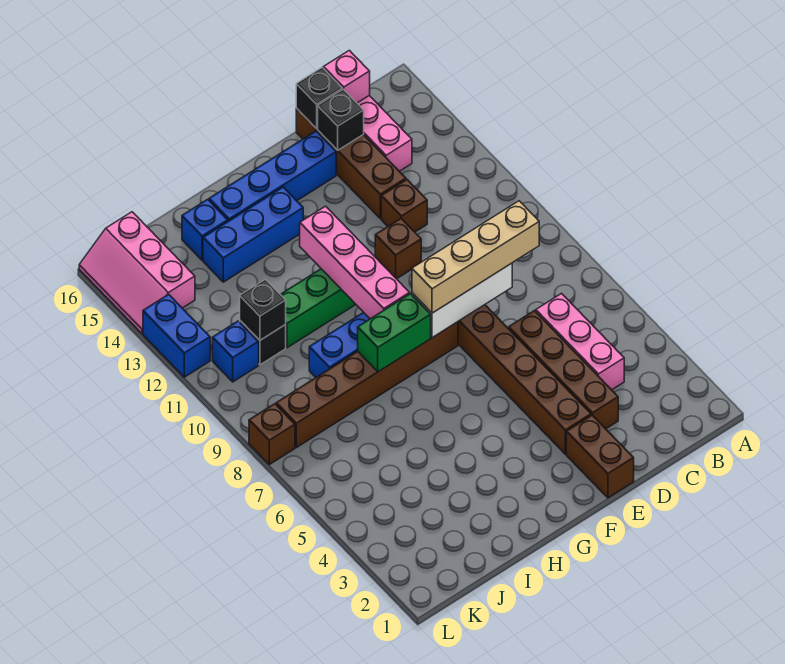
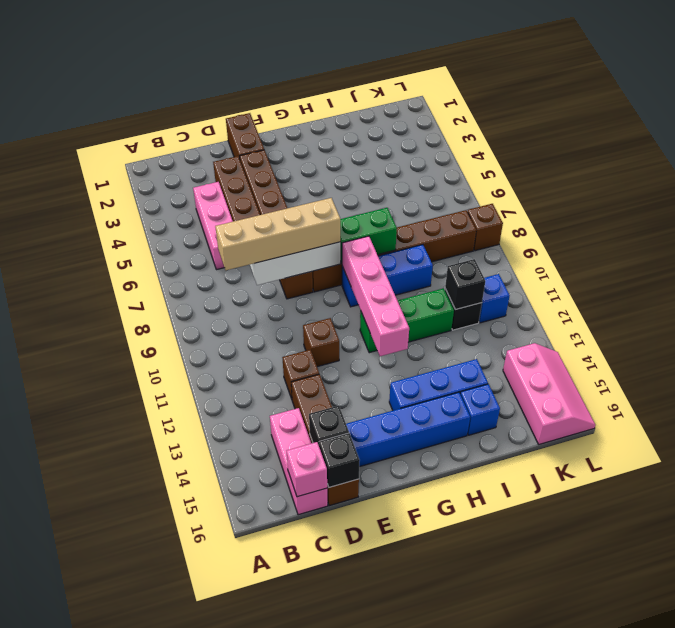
blue 1x2 brick [143,294,210,377] -> none

